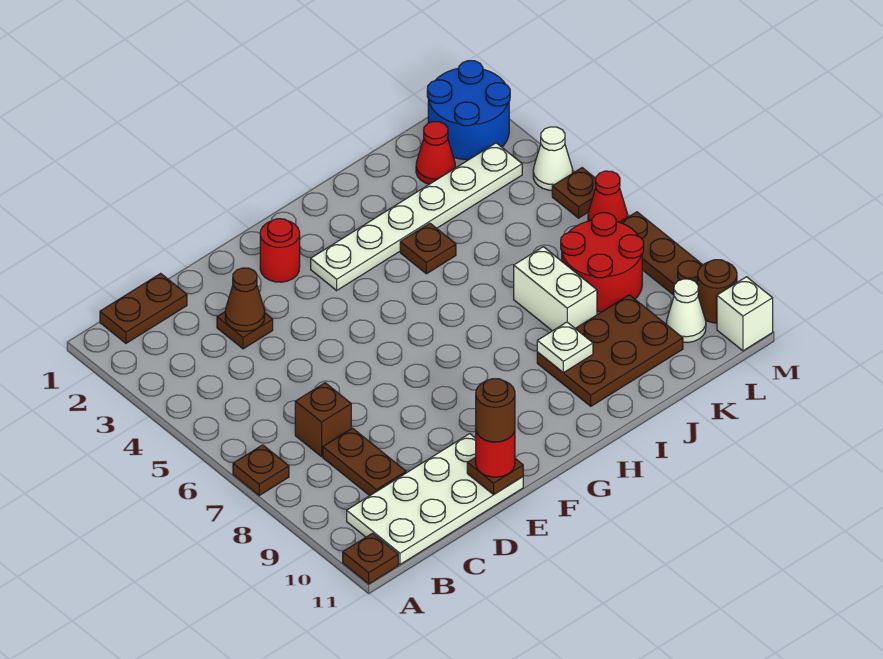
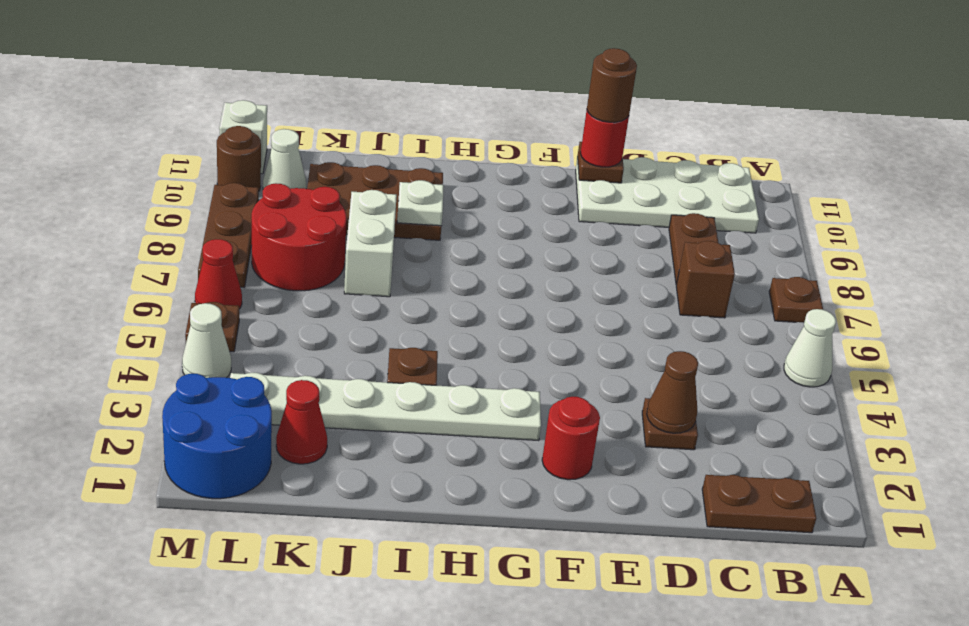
none -> white 1x1 cone [784,309,836,387]
brown 1x1 plate [343,533,398,584] -> none

